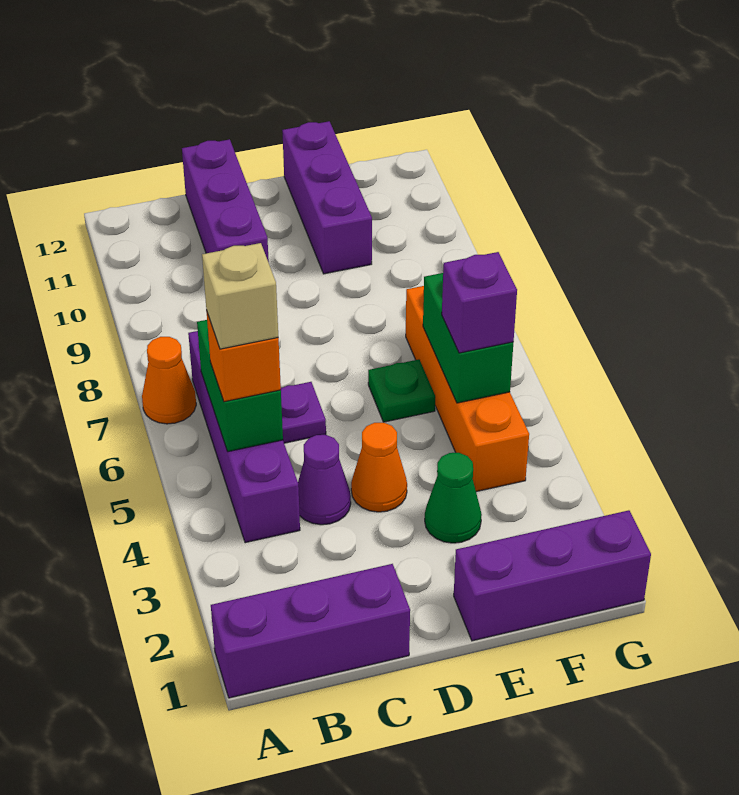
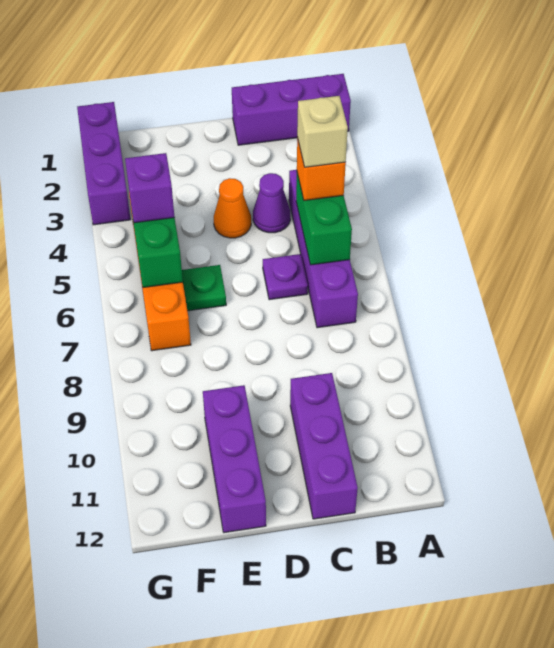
orange 1x1 cone [142,337,196,424] -> none
purple 1x3 brick [454,510,651,641] -> purple 1x3 brick turned to [77,102,131,225]
green 1x1 cone [425,453,482,543] -> none

